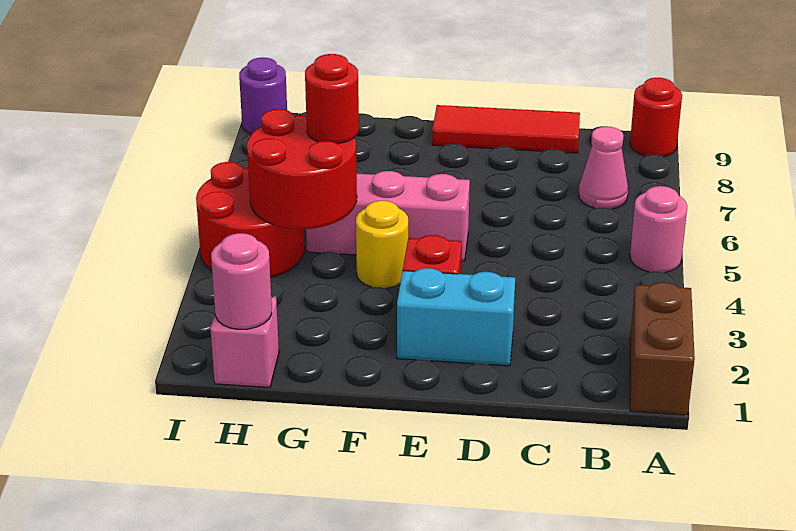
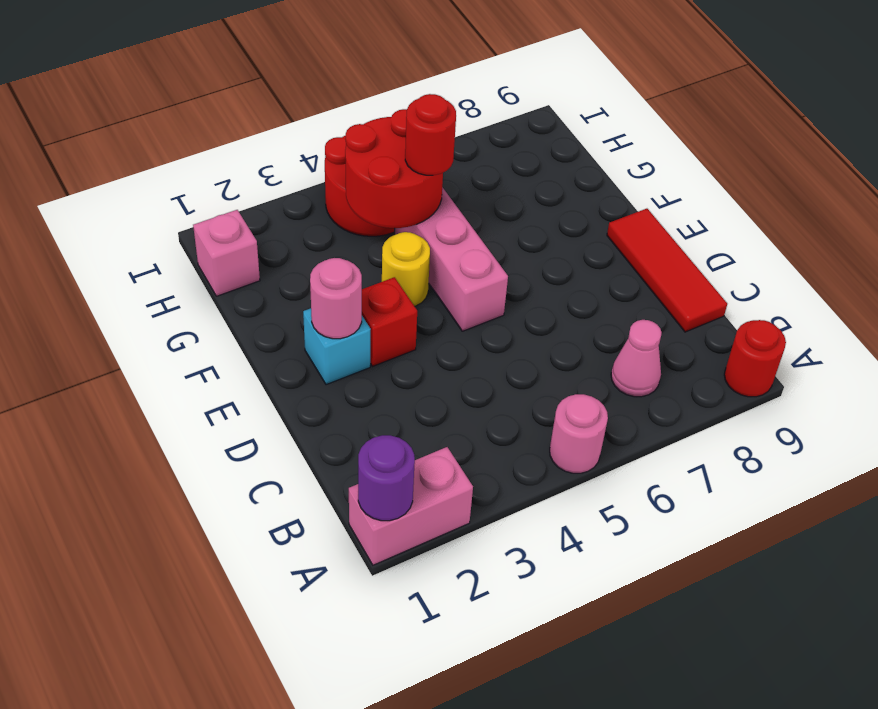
brown 1x2 brick [630,282,695,415] -> pink 1x2 brick [349,447,473,565]
cyan 1x2 brick [397,268,515,366] -> cyan 1x1 brick [303,308,371,385]
pink 1x1 round brick [211,233,272,329] -> pink 1x1 round brick moved to [310,258,362,339]
purple 1x1 round brick [239,57,287,134] -> purple 1x1 round brick moved to [358,435,415,521]

